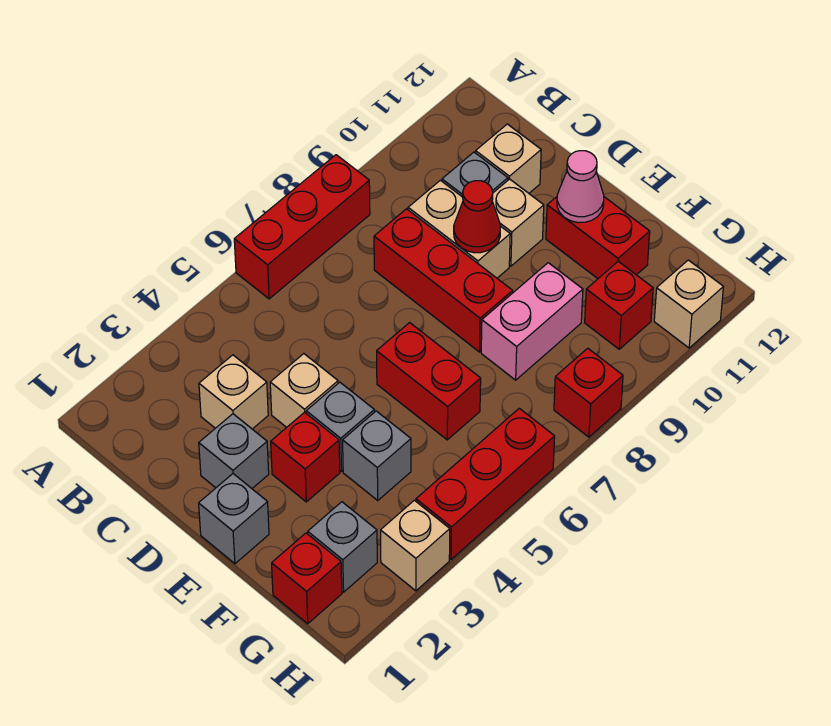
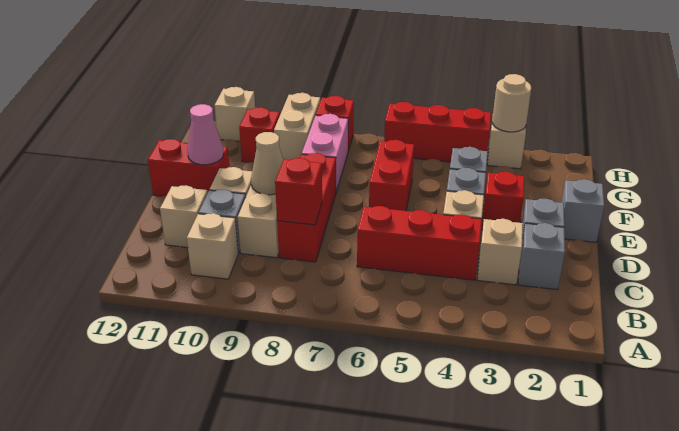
red 1x3 brick [234,155,370,299] -> red 1x3 brick moved to [357,206,482,280]
none -> tan 1x1 brick [187,213,238,279]
red 1x1 cone [454,181,500,253] -> tan 1x1 cone [251,132,283,195]
red 1x2 brick [546,197,650,279] -> red 1x2 brick turned to [148,139,229,196]
pink 1x2 brick [481,263,583,380] -> pink 1x2 brick turned to [302,114,348,192]
red 1x1 brick [272,533,342,624] -> red 1x1 brick moved to [275,158,322,225]
grey 1x1 brick [308,502,377,592] -> grey 1x1 brick moved to [518,223,565,290]
none -> tan 1x2 brick [274,93,320,160]
none -> tan 1x1 round brick [492,74,531,132]

